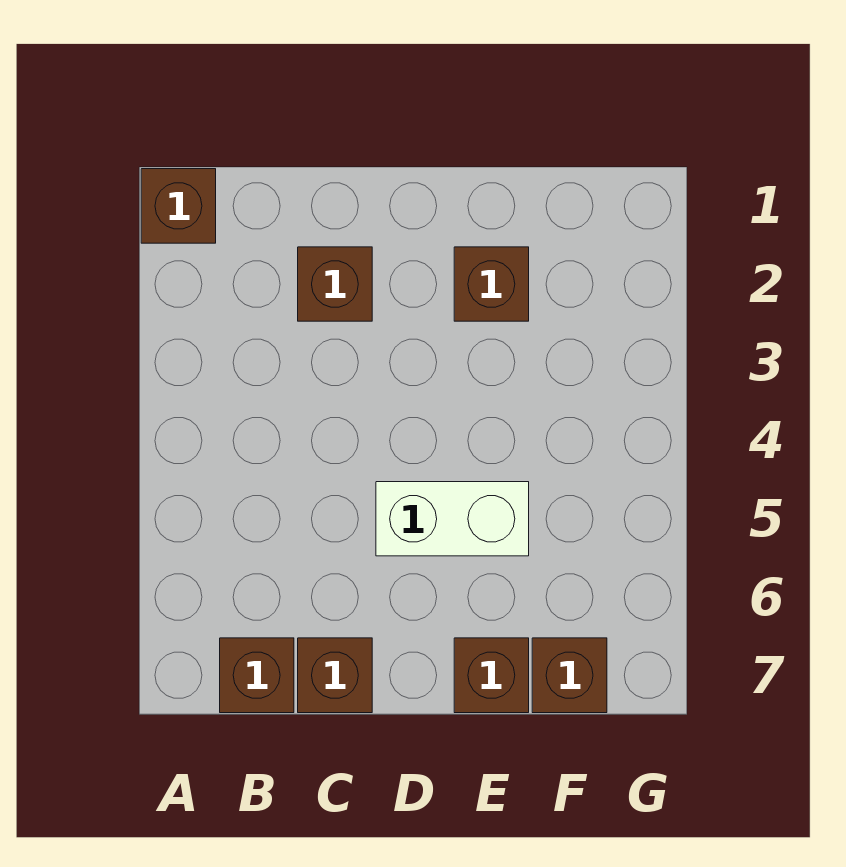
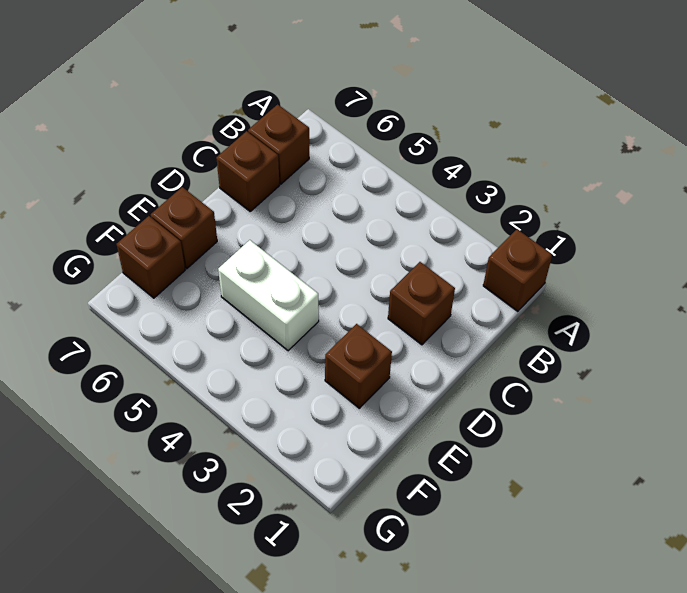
white 1x2 brick [376,482,529,556] -> white 1x2 brick turned to [218,240,319,351]

